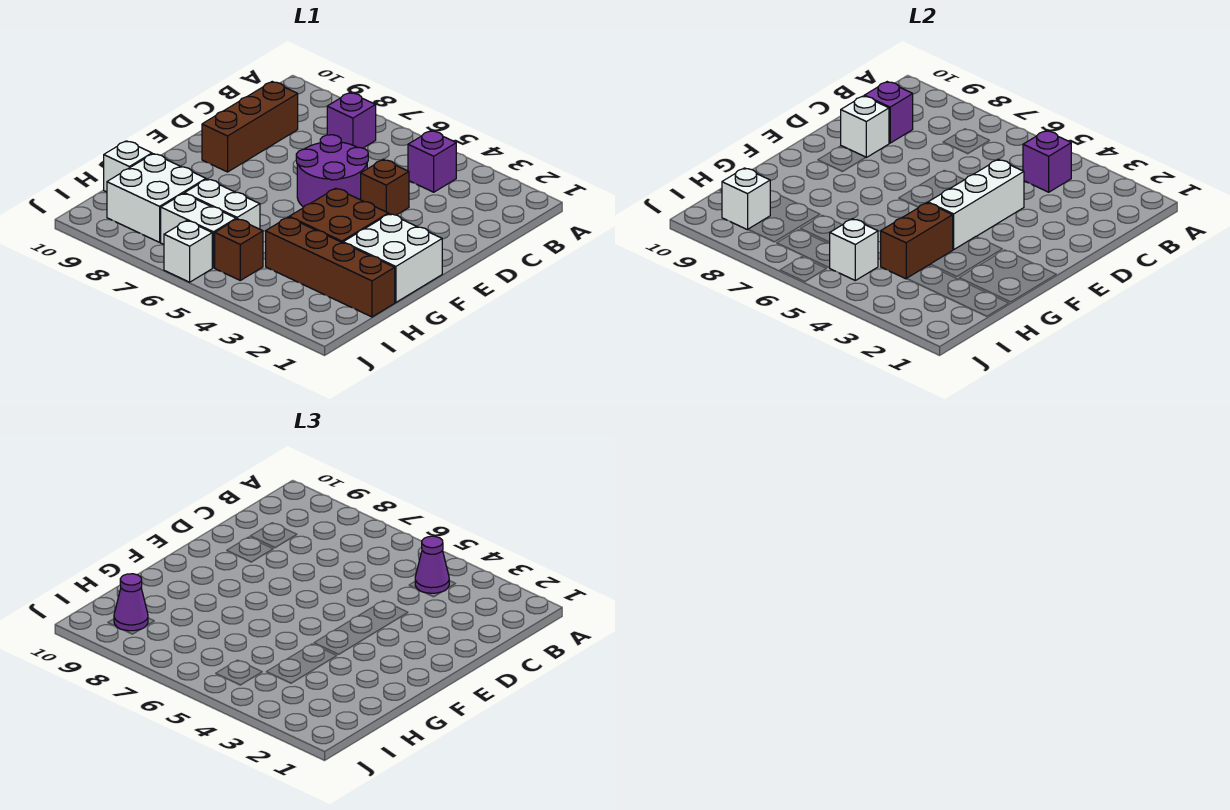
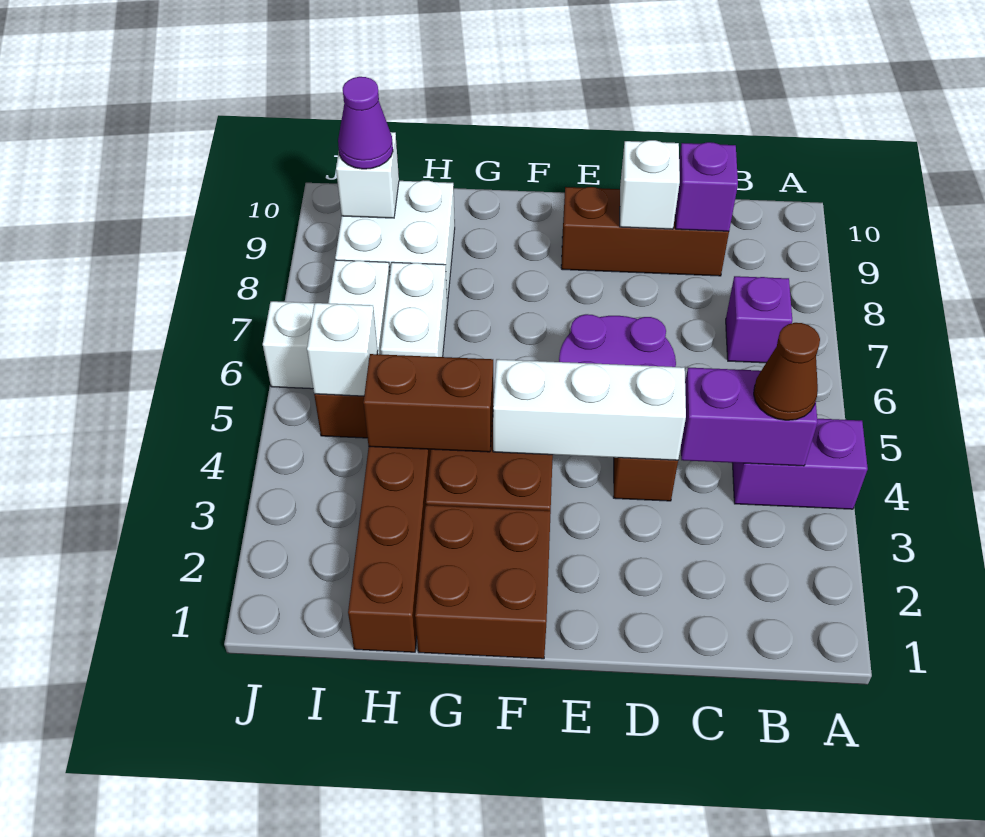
purple 1x1 brick [408,131,456,192] -> purple 1x2 brick [733,419,868,509]
purple 1x1 brick [1023,131,1071,192] -> purple 1x2 brick [681,368,818,466]
purple 1x1 cone [415,536,449,593] -> brown 1x1 cone [754,323,820,420]
white 2x2 brick [343,214,442,303] -> brown 2x2 brick [415,505,551,659]
white 1x1 brick [104,141,152,192] -> none

